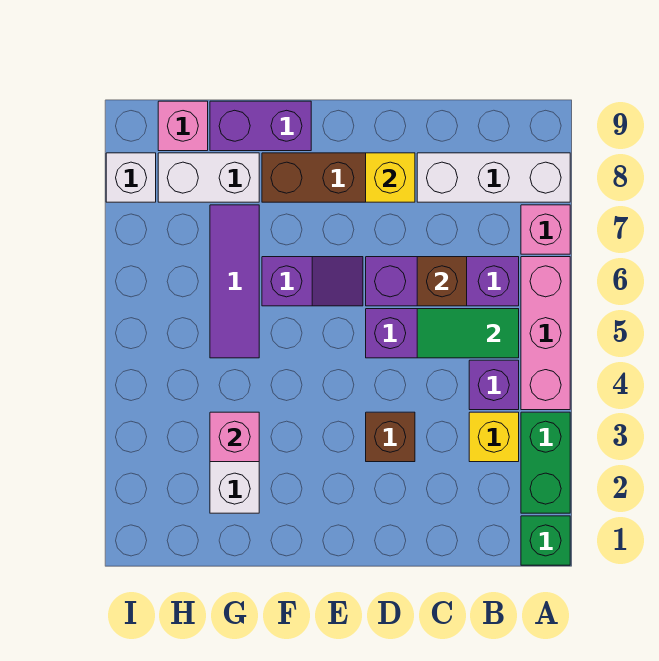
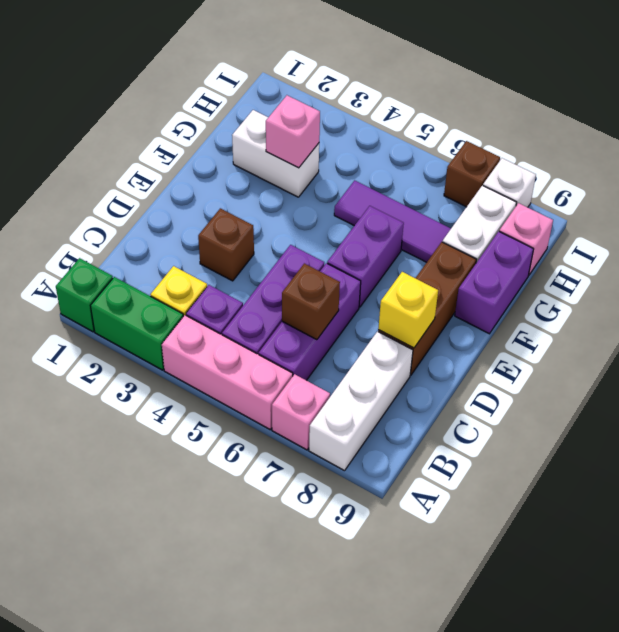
green 1x2 tile [417,309,519,358] -> none
purple 1x2 slope [262,257,363,306] -> purple 1x2 brick [327,206,404,307]
none -> brown 1x1 brick [444,141,500,207]

